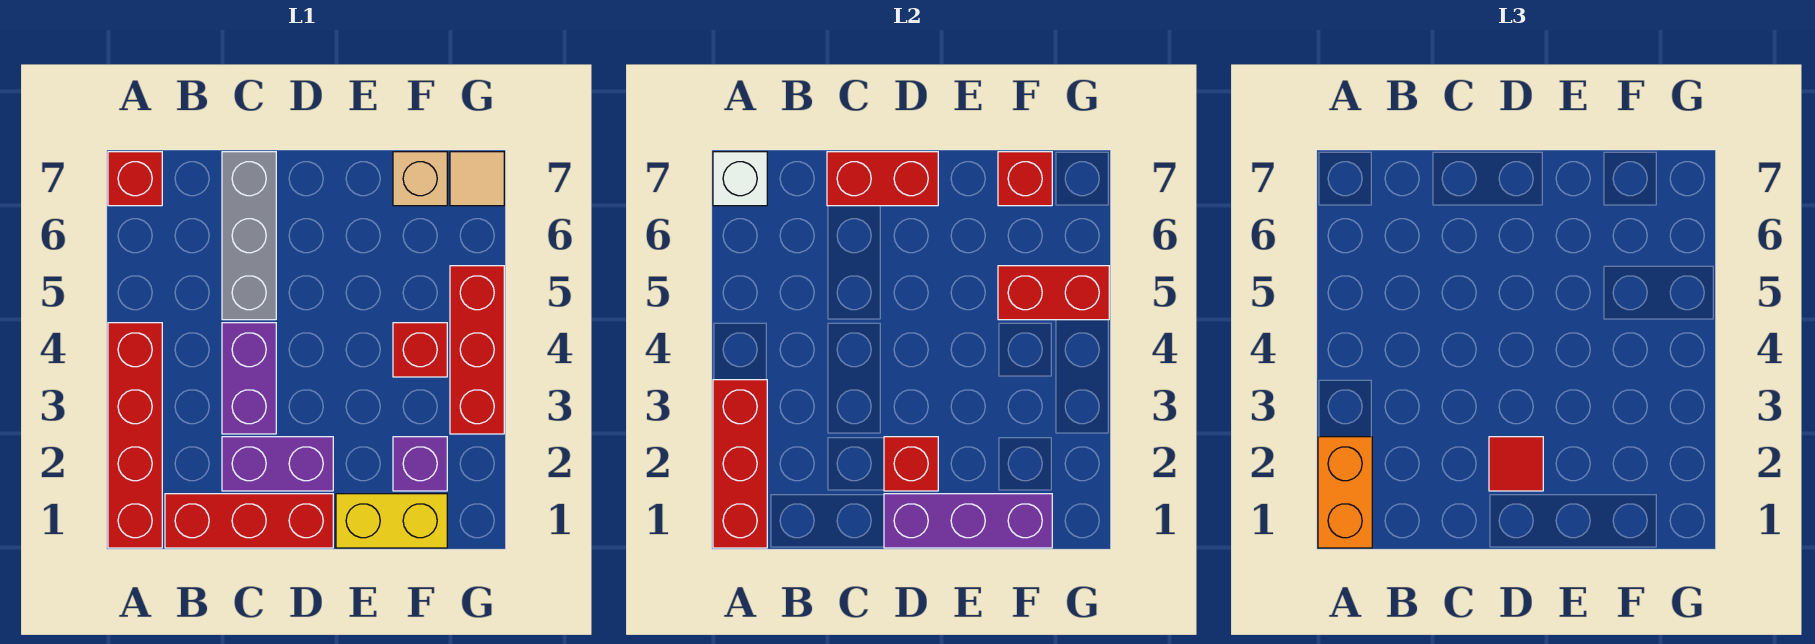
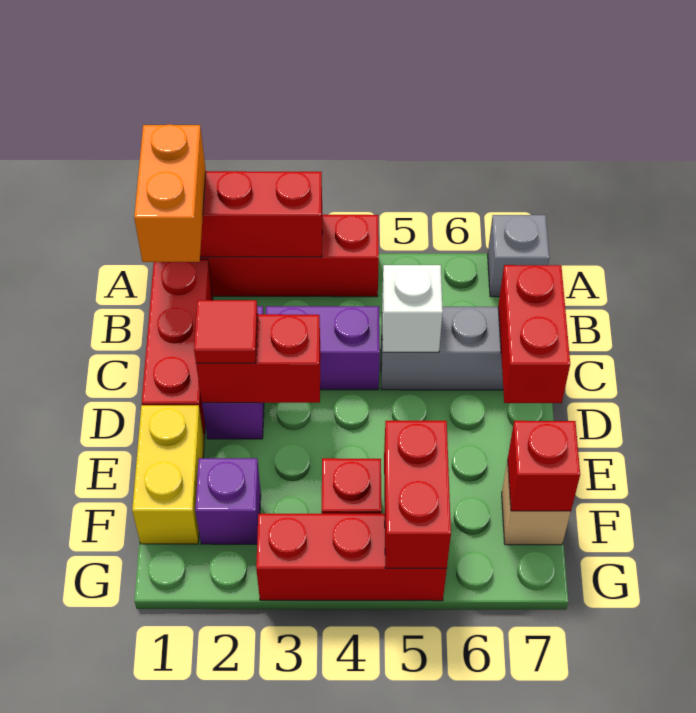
orange 1x2 brick [1318,437,1372,548] -> orange 1x2 brick turned to [134,124,206,262]
red 1x1 brick [108,152,162,206] -> grey 1x1 brick [488,215,549,297]
white 1x1 brick [713,152,767,206] -> white 1x1 brick moved to [382,265,443,352]
purple 1x3 brick [884,494,1052,548] -> none
red 1x1 brick [884,437,938,491] -> red 1x2 brick [196,314,321,403]
tan 1x1 tile [450,152,504,206] -> none

